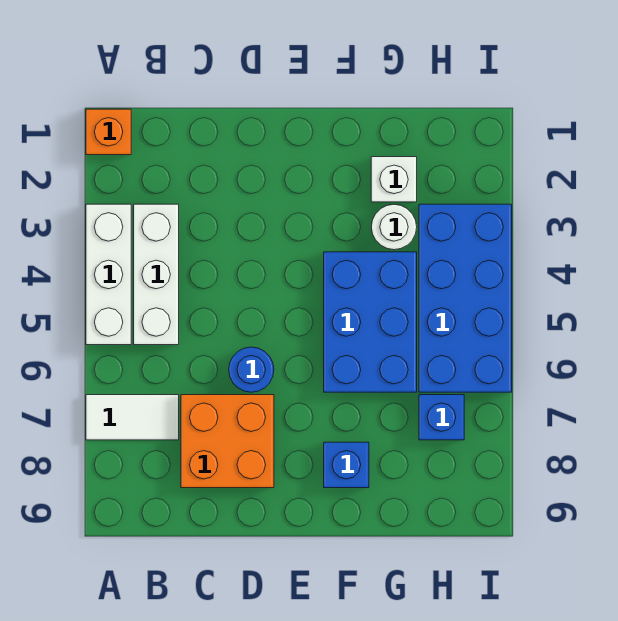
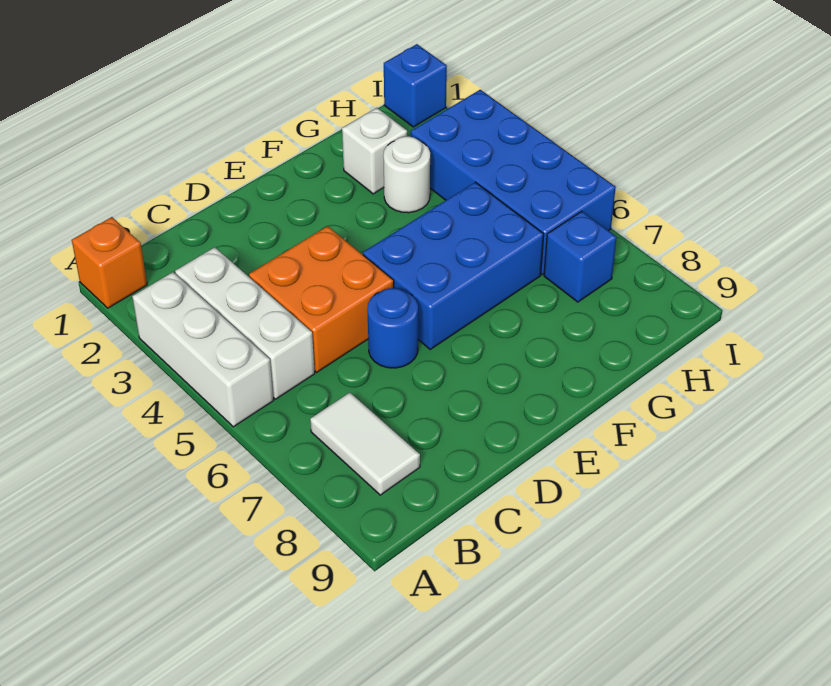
white 1x2 tile [86,395,179,440] -> white 1x2 tile turned to [310,393,420,495]
orange 2x2 brick [181,395,274,488] -> orange 2x2 brick moved to [249,226,394,372]
blue 2x3 brick [324,252,417,392] -> blue 2x3 brick turned to [363,182,544,349]
blue 1x1 brick [324,442,369,488] -> blue 1x1 brick moved to [384,44,447,127]

